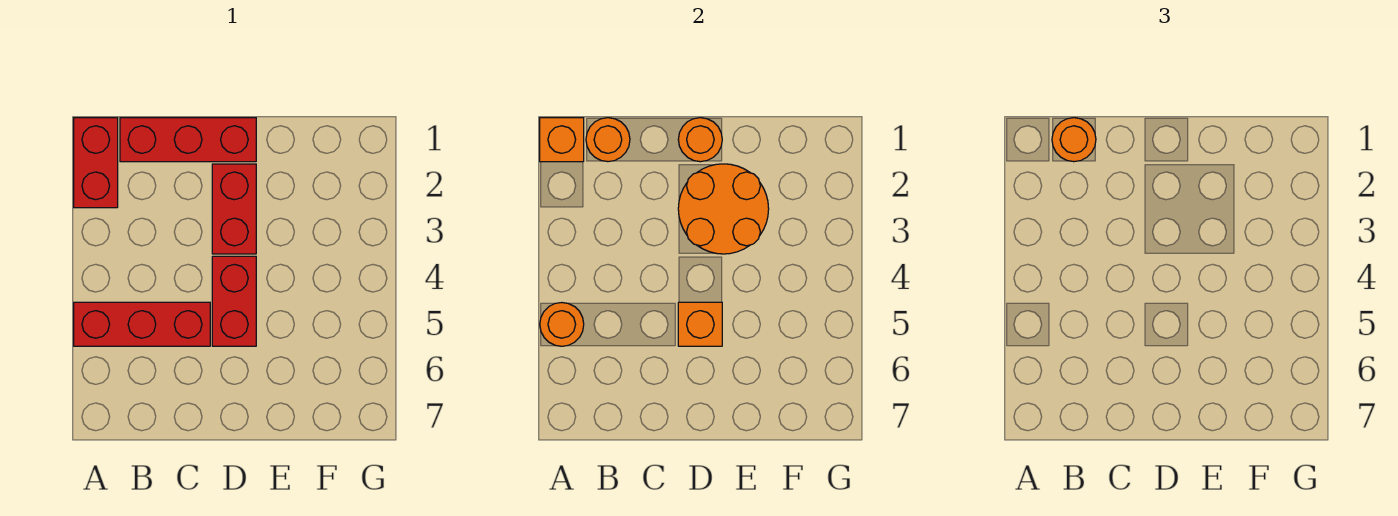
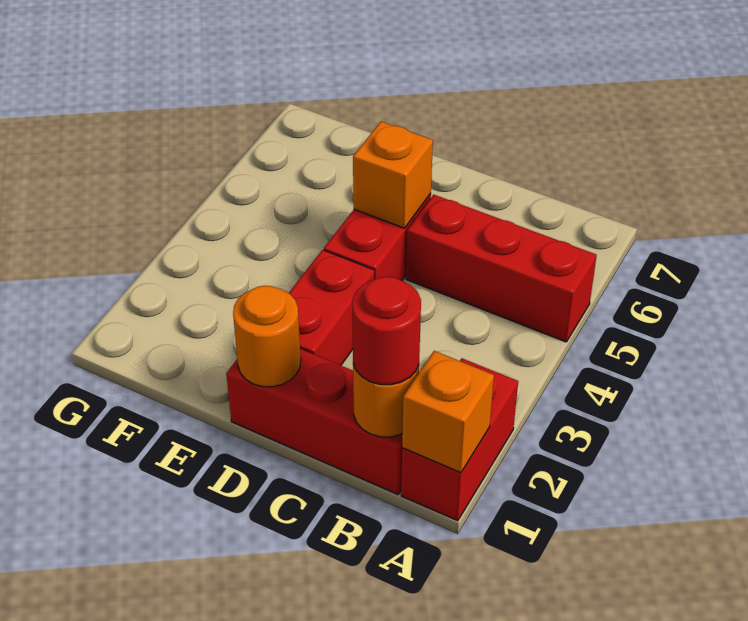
orange 1x1 round brick [540,303,584,346] -> none
orange 1x1 round brick [1052,118,1096,162] -> red 1x1 round brick [352,277,421,385]
orange 2x2 round brick [678,164,769,254] -> none

